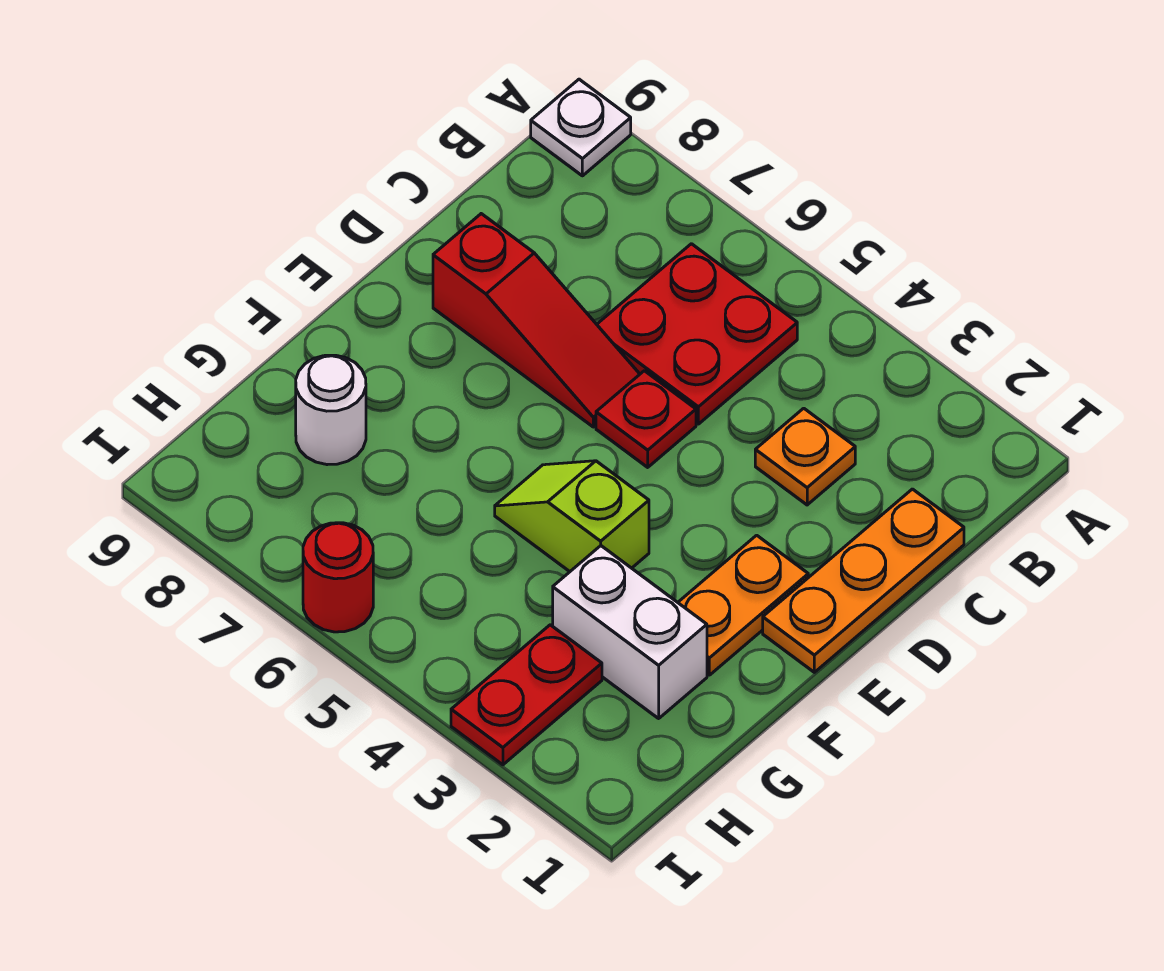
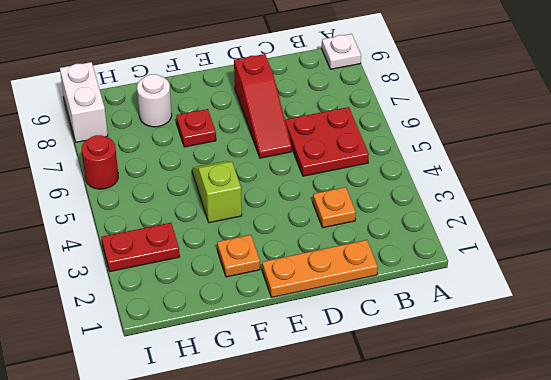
red 1x1 plate [596,371,696,467] -> red 1x1 plate moved to [176,109,216,147]
orange 1x2 plate [678,535,808,675] -> orange 1x1 plate [217,235,260,277]
white 1x2 brick [553,546,707,718] -> white 1x2 brick moved to [60,62,108,142]

